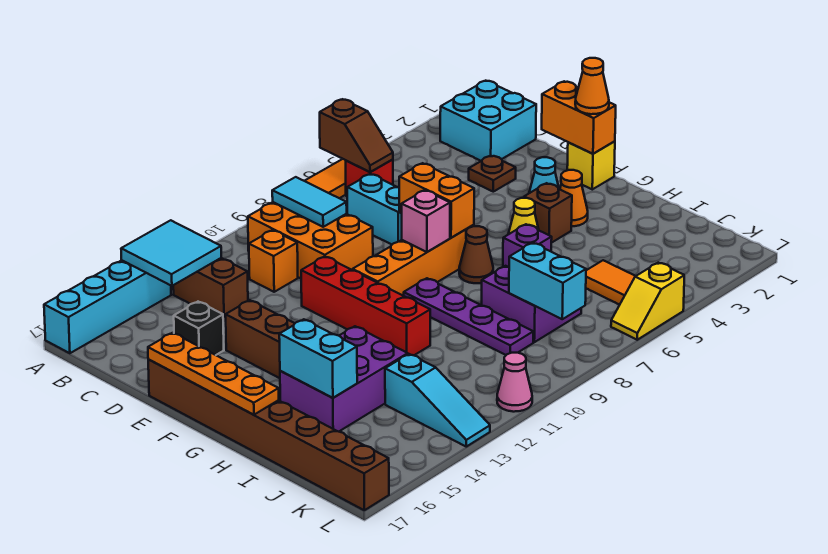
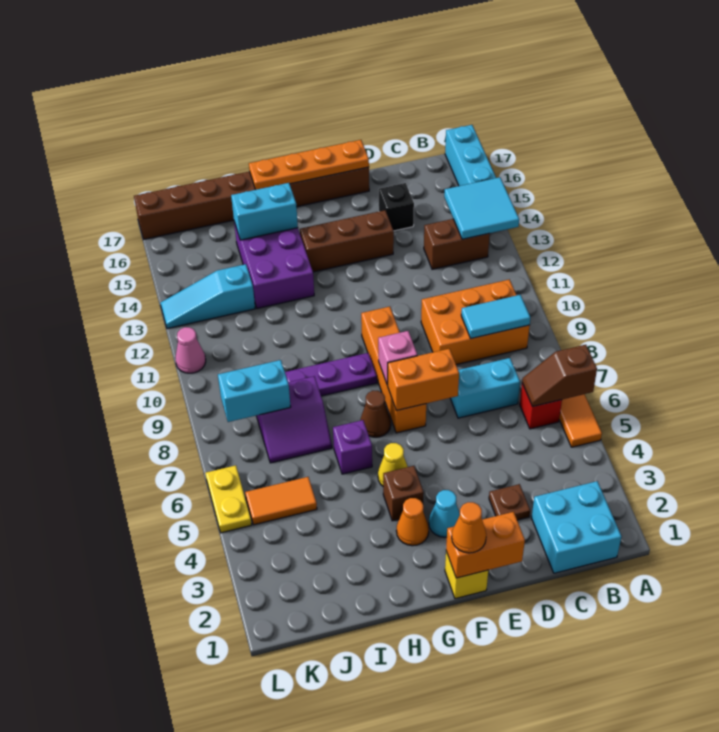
orange 1x1 brick [249,230,298,292] -> none
red 1x4 brick [301,257,430,355] -> none
yellow 1x2 slope [611,263,684,340] -> yellow 1x2 plate [205,465,252,533]

